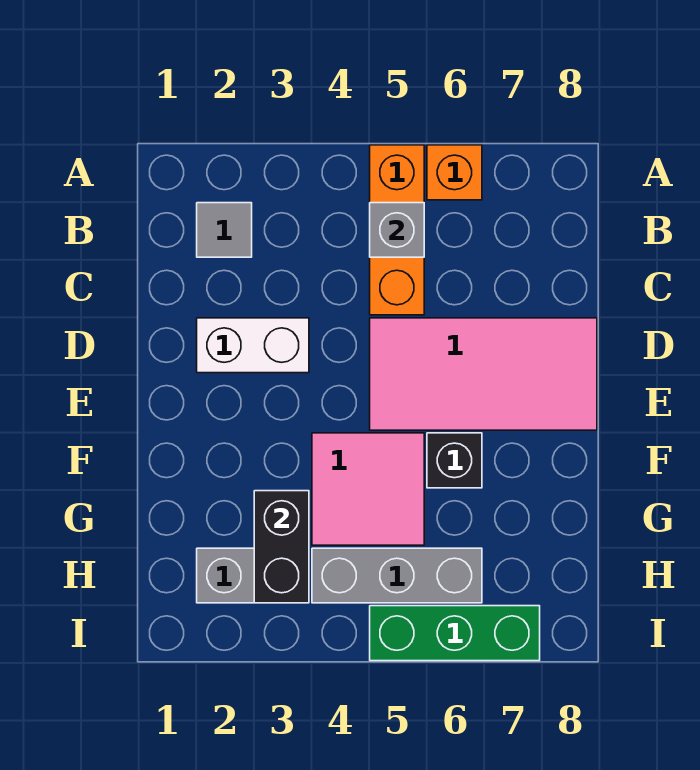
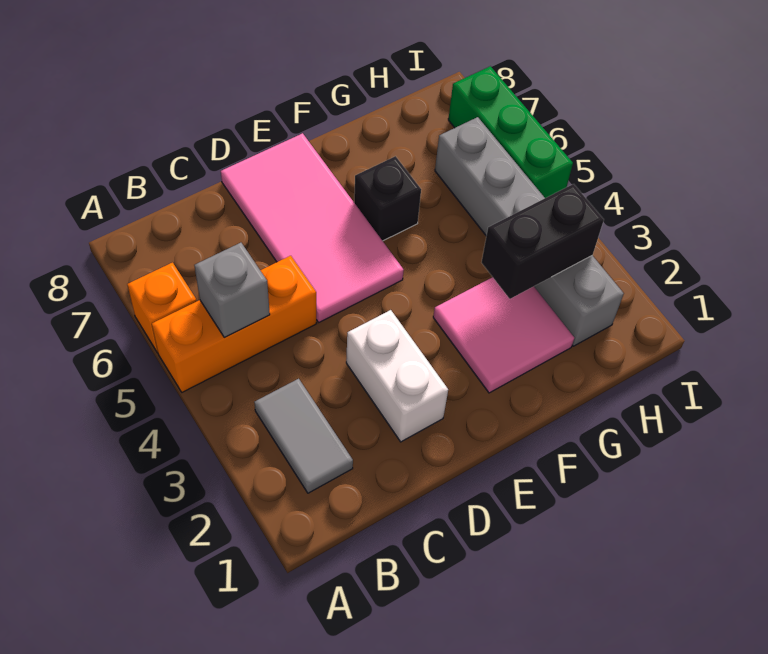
grey 1x1 tile [197,203,252,257] -> grey 1x2 tile [254,379,353,493]
pink 2x2 tile [312,433,424,545] -> pink 2x2 tile moved to [433,277,574,393]

